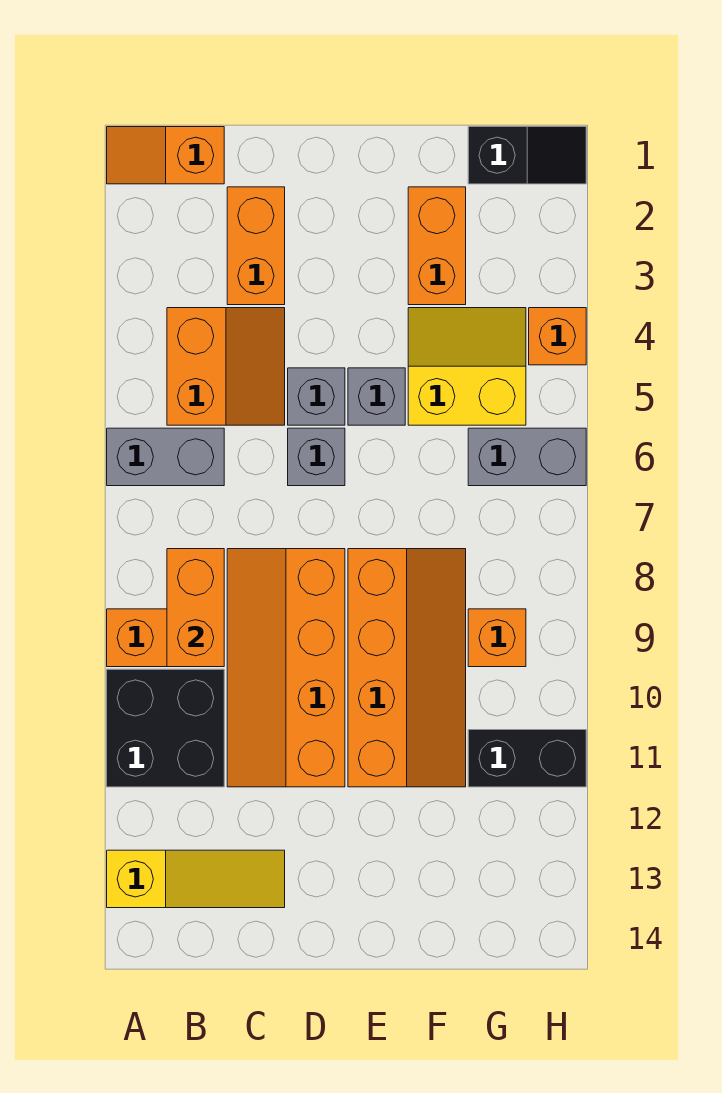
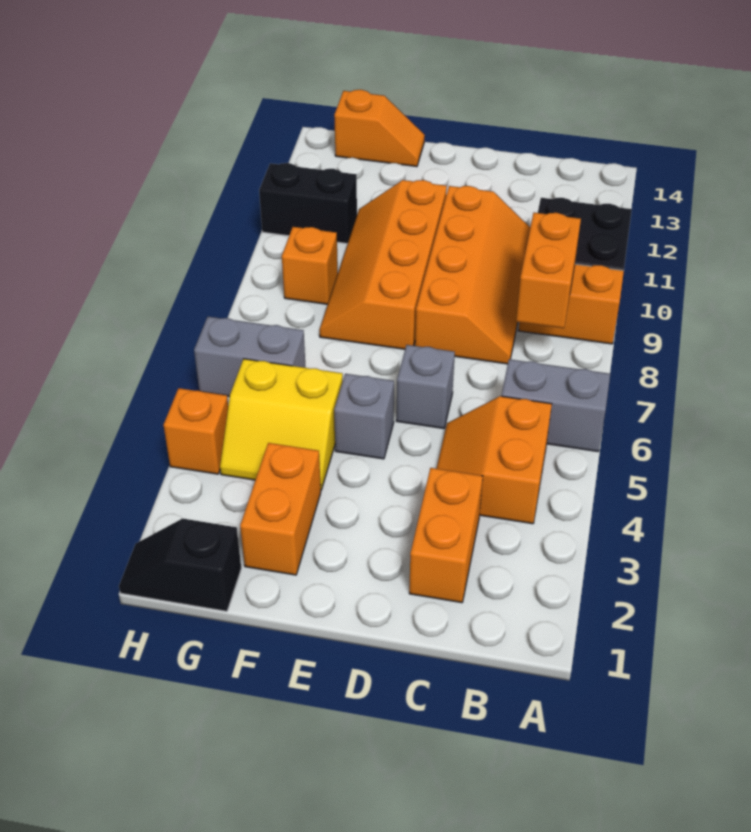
orange 1x2 slope [107,127,224,184] -> orange 1x2 slope moved to [334,90,425,167]
yellow 1x3 slope [107,850,285,908] -> none
grey 1x1 brick [288,368,345,425] -> none

